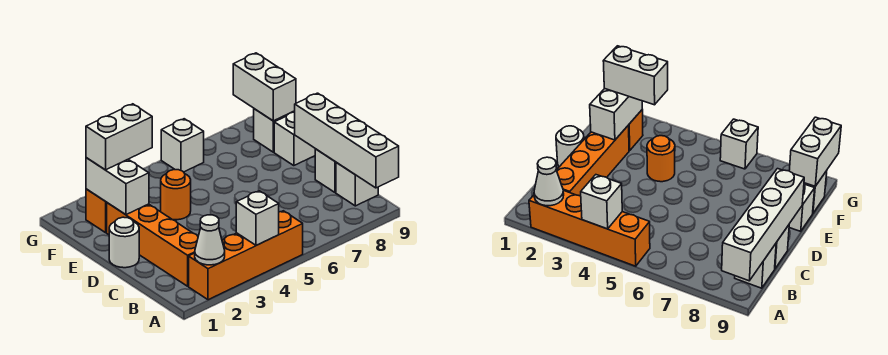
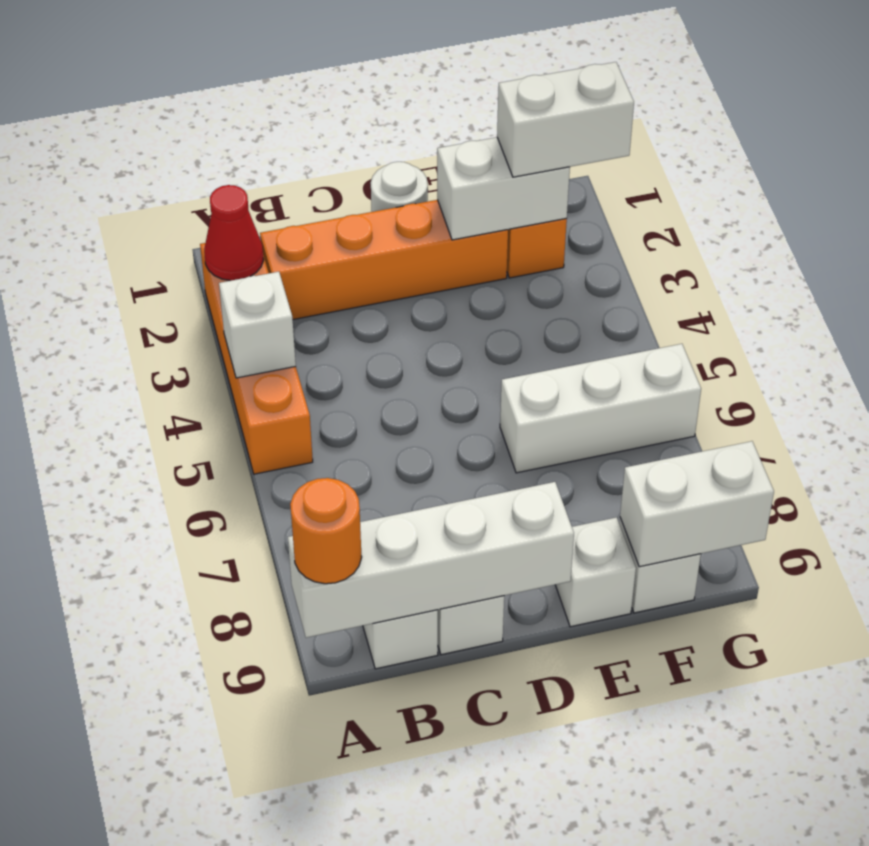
white 1x1 cone [195,215,225,265] -> red 1x1 cone [204,185,264,281]
orange 1x1 round brick [161,170,191,220] -> orange 1x1 round brick moved to [290,478,362,584]
white 1x2 brick [86,104,152,170] -> white 1x2 brick turned to [497,62,634,177]
white 1x1 brick [161,119,204,172] -> white 1x3 brick [500,344,701,473]

